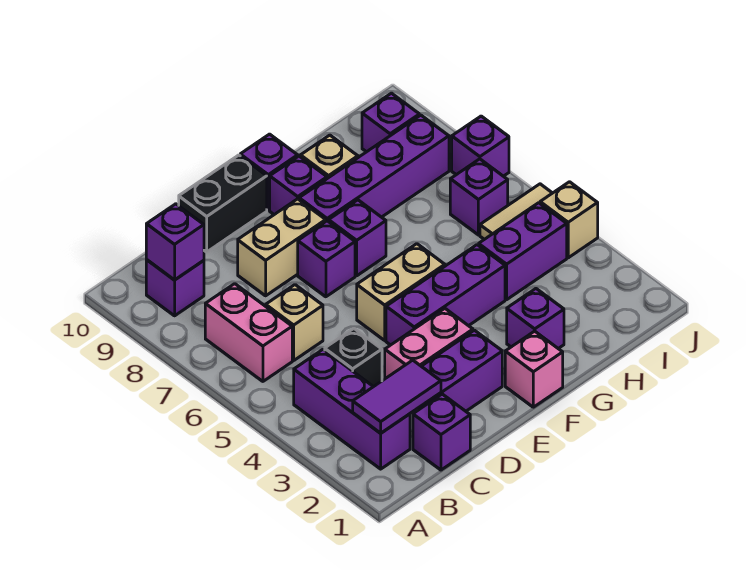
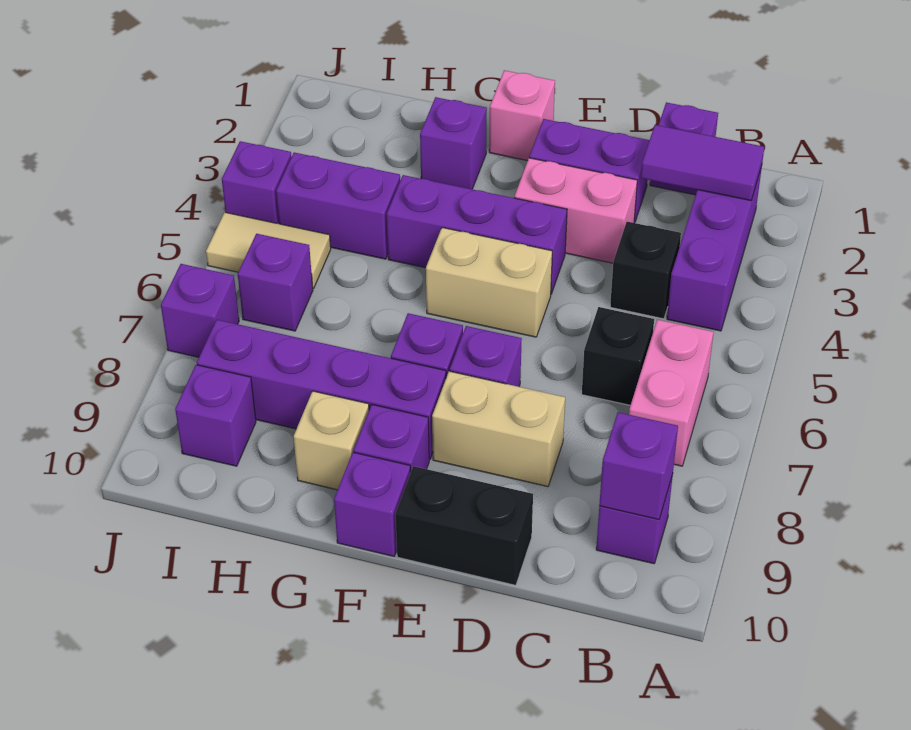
tan 1x1 brick [266,285,323,360] -> black 1x1 brick [582,307,654,405]
tan 1x1 brick [540,182,598,258] -> purple 1x1 brick [222,141,292,224]

